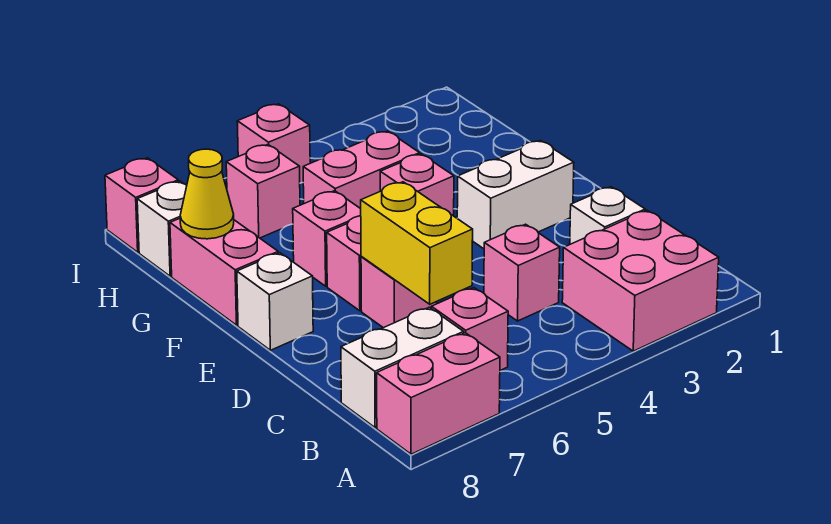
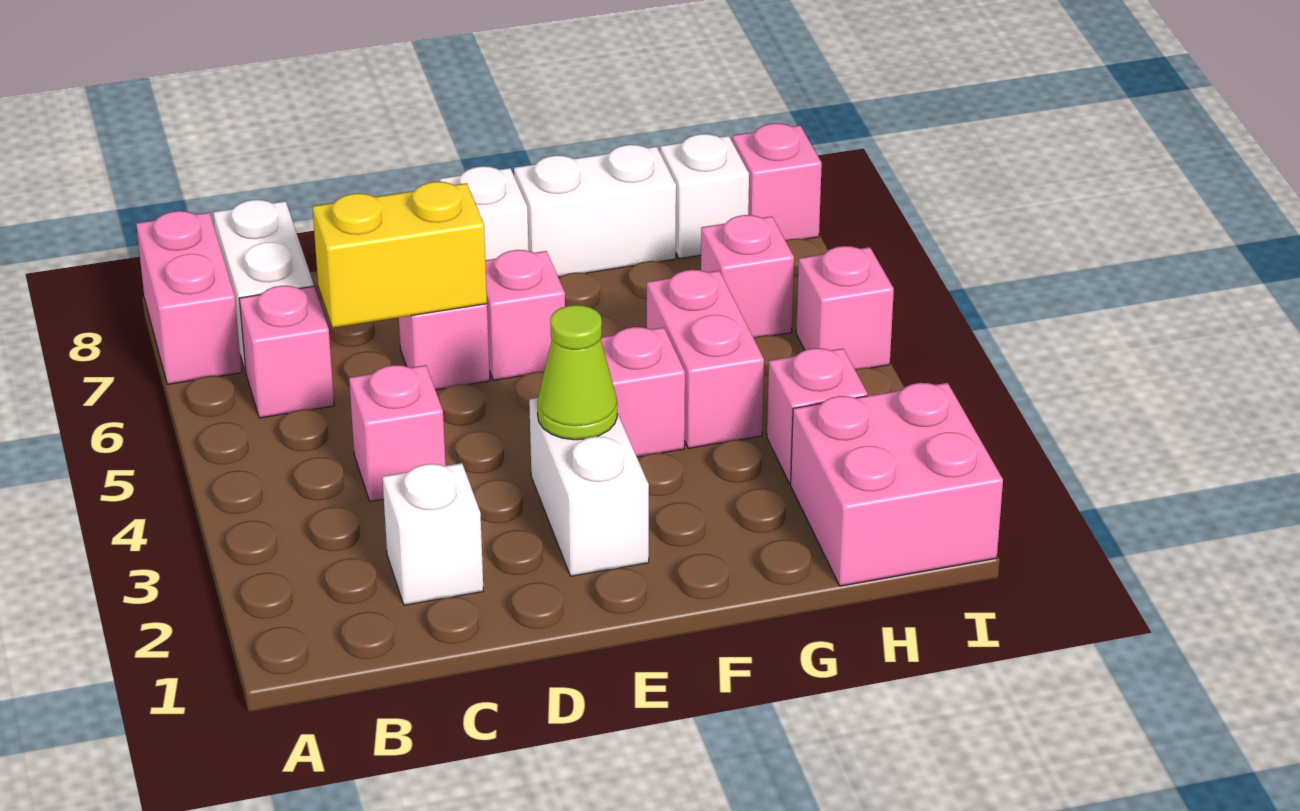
pink 2x2 brick [562,210,719,351] -> pink 2x2 brick moved to [791,383,1003,586]
none -> lime 1x1 cone [537,305,617,440]
pink 1x1 brick [293,191,361,286] -> pink 1x1 brick moved to [767,348,868,484]
pink 1x2 brick [170,218,278,325] -> white 1x2 brick [514,145,676,277]
yellow 1x1 cone [180,149,234,239] -> none

